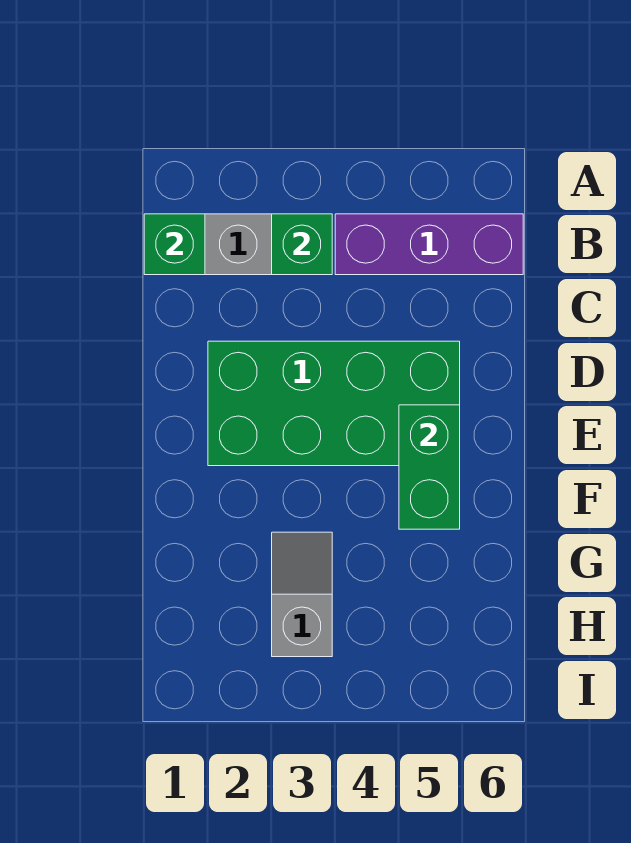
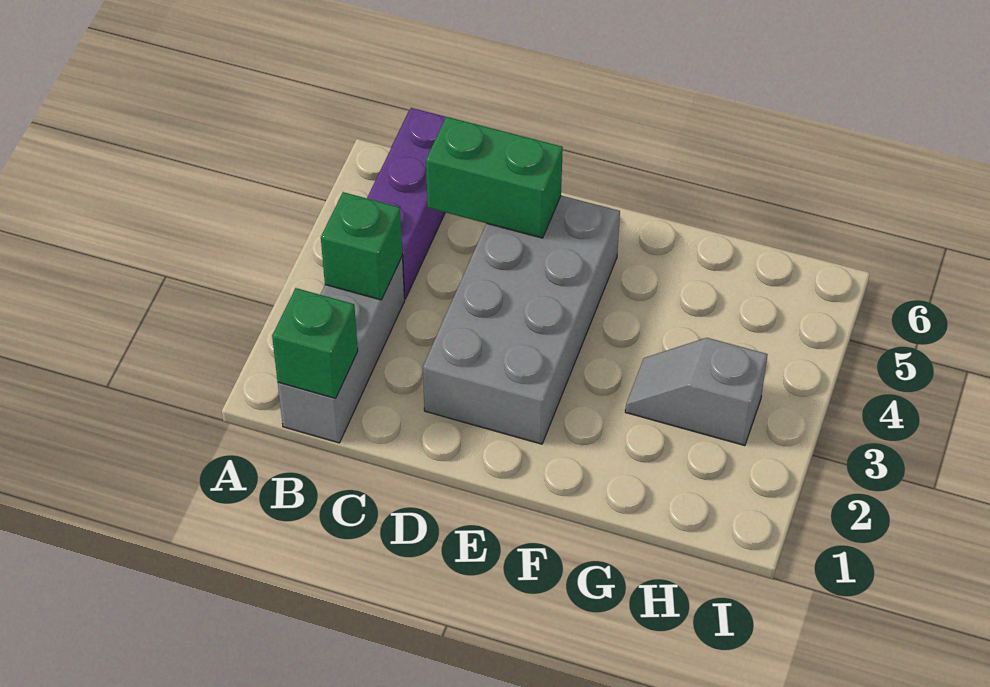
green 2x4 brick [208,341,460,466] -> grey 2x4 brick [423,196,620,444]
green 1x2 brick [399,405,460,529] -> green 1x2 brick moved to [426,117,563,238]

